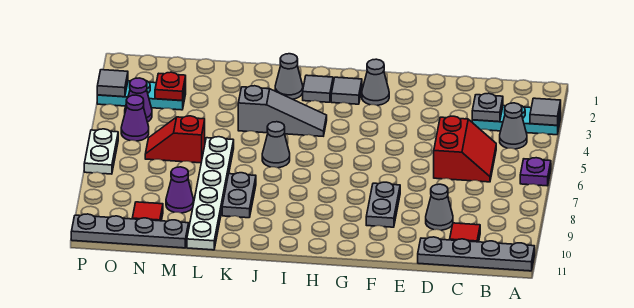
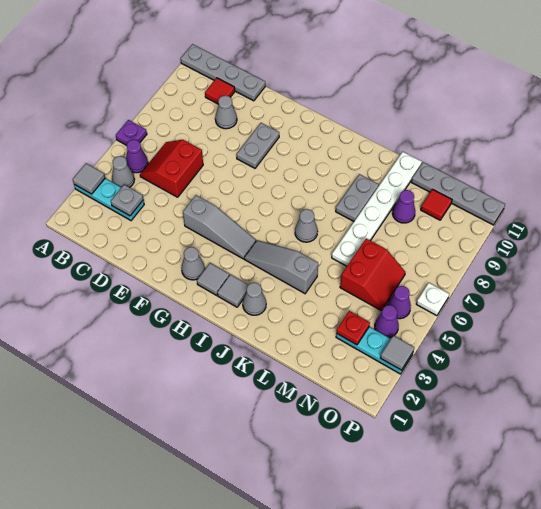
none -> purple 1x1 cone [126,140,148,173]
none -> grey 1x3 slope [183,195,256,259]
red 1x2 slope [145,116,205,163] -> red 2x2 slope [340,238,405,311]
white 1x2 plate [84,129,118,174] -> white 1x1 plate [416,283,449,316]

